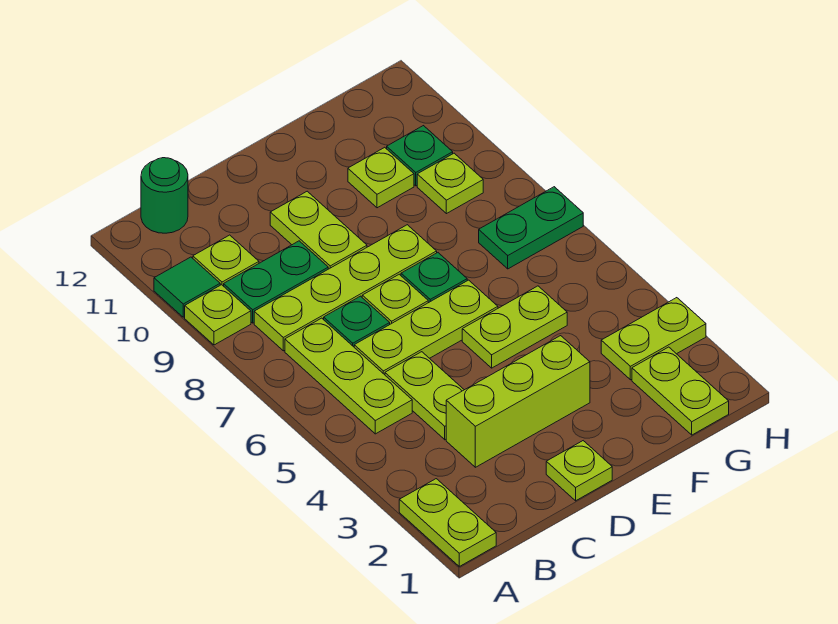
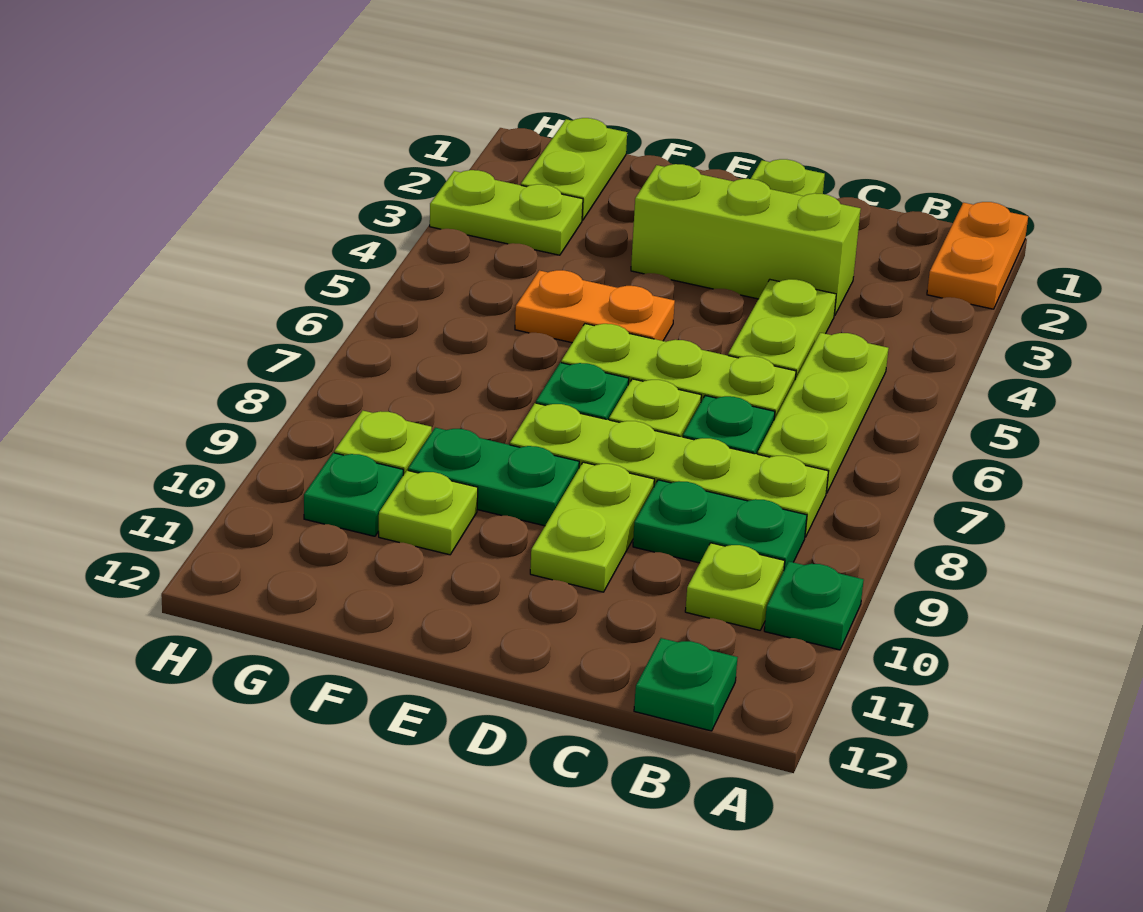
lime 1x2 plate [399,479,496,566] -> orange 1x2 plate [927,202,1028,309]
lime 1x1 plate [185,285,251,345] -> none
green 1x1 tile [154,257,220,317] -> green 1x1 plate [764,562,864,650]
green 1x1 round brick [141,158,188,233] -> green 1x1 plate [634,638,738,731]
lime 1x2 plate [462,286,567,368] -> orange 1x2 plate [515,270,675,343]
green 1x2 plate [479,187,583,269] -> green 1x2 plate moved to [408,428,579,526]

